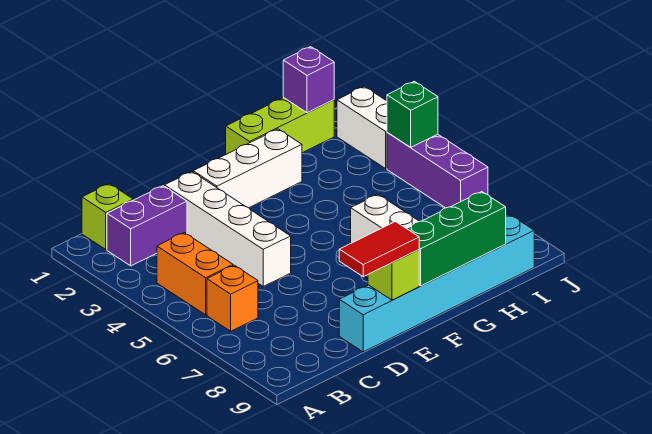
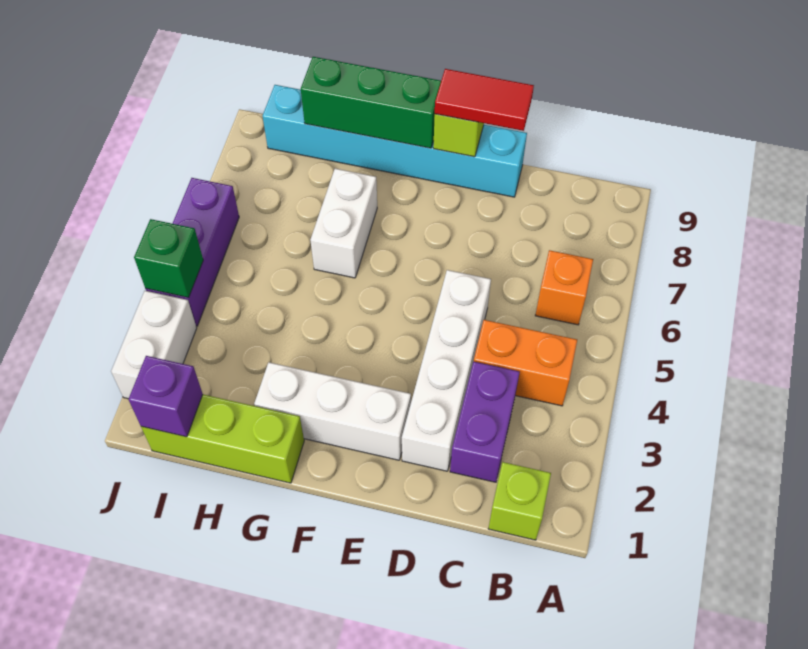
purple 1x2 brick [107,186,187,266] -> purple 1x2 brick turned to [450,362,520,482]
orange 1x2 brick [157,233,233,315] -> orange 1x2 brick turned to [474,320,577,406]

